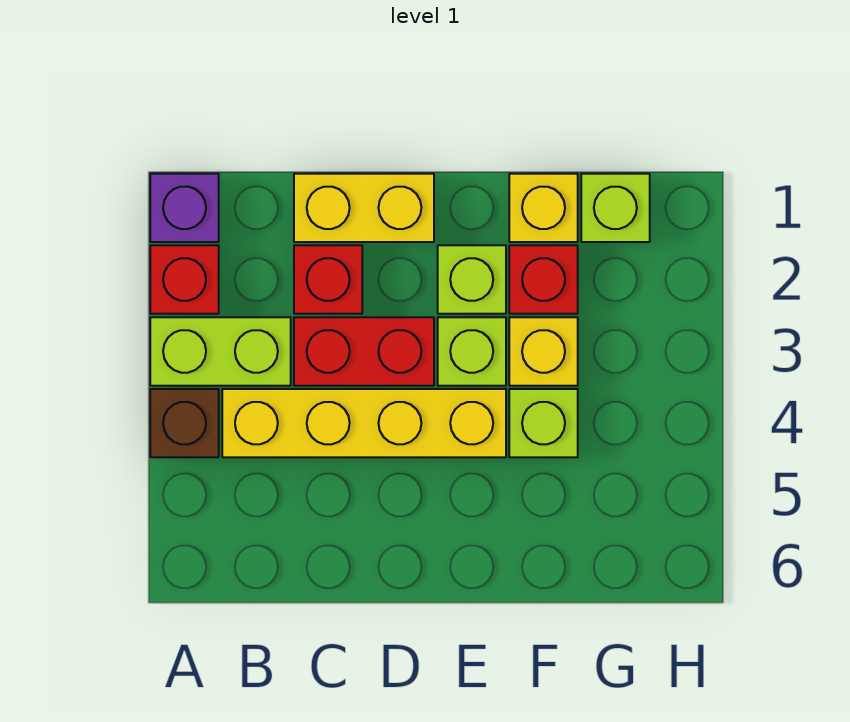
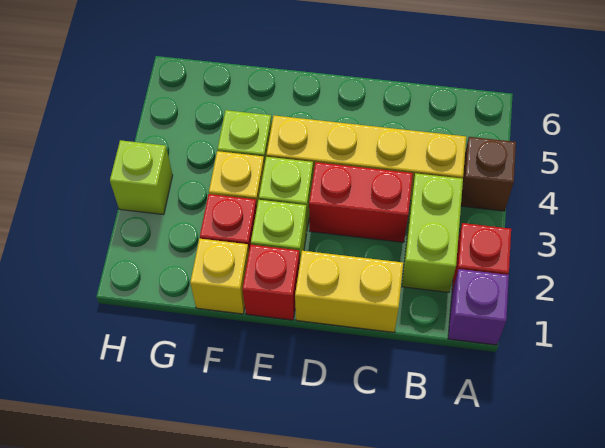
lime 1x2 brick [150,317,291,386] -> lime 1x2 brick turned to [402,173,463,292]
red 1x1 brick [294,245,362,314] -> red 1x1 brick moved to [242,245,300,320]
lime 1x1 brick [581,174,650,242] -> lime 1x1 brick moved to [110,140,173,215]

